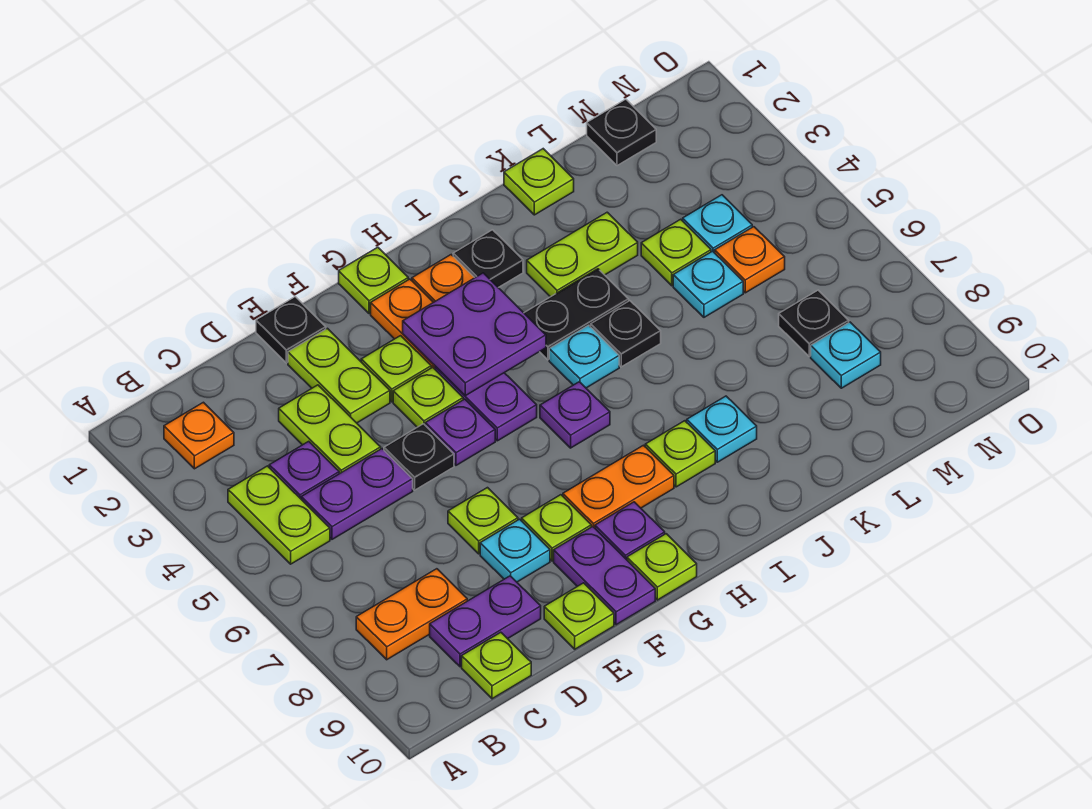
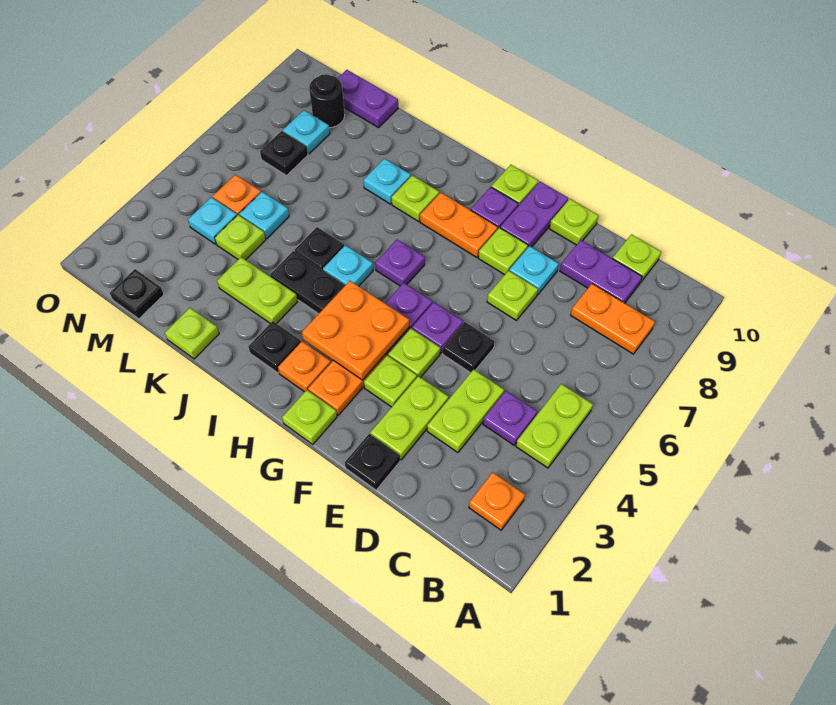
purple 1x2 plate [301,449,413,539] -> purple 1x2 plate moved to [337,70,398,128]
purple 2x2 plate [403,273,546,396] -> orange 2x2 plate [302,281,409,380]
none -> black 1x1 round brick [309,74,345,128]

